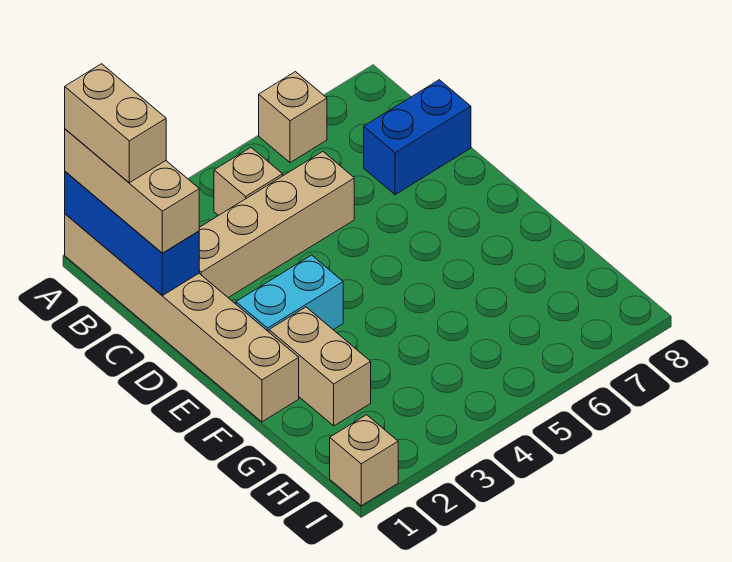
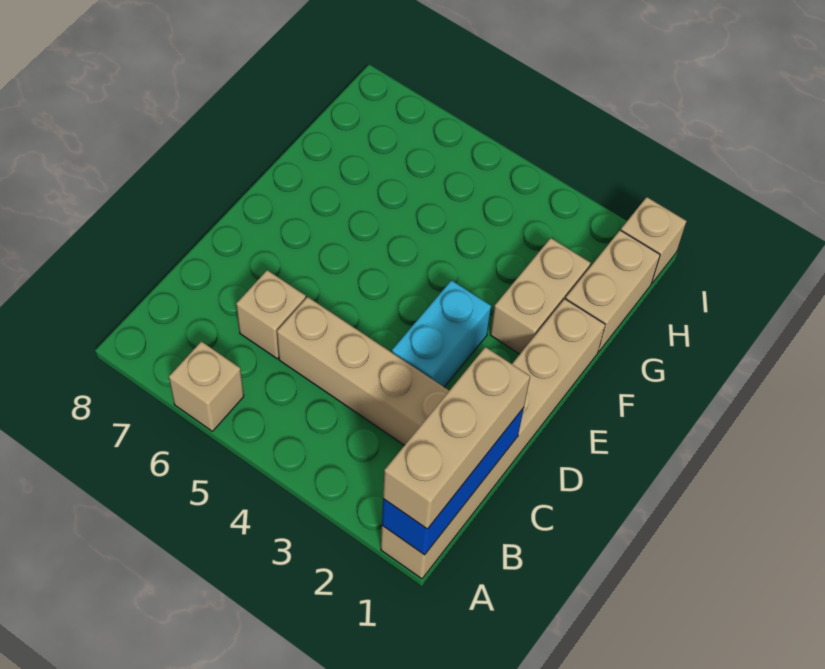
tan 1x2 brick [65,64,166,183] -> tan 1x2 brick moved to [566,230,660,352]
tan 1x1 brick [214,148,283,216] -> tan 1x1 brick moved to [236,270,306,359]
blue 1x2 brick [364,80,471,195] -> none
cyan 1x2 brick [236,255,343,332] -> cyan 1x2 brick turned to [392,280,491,387]

